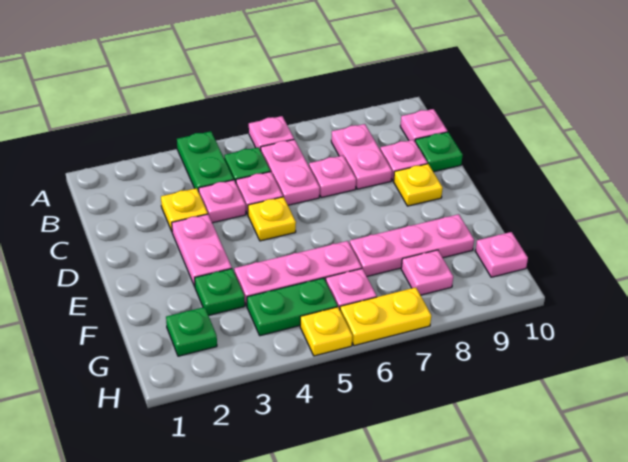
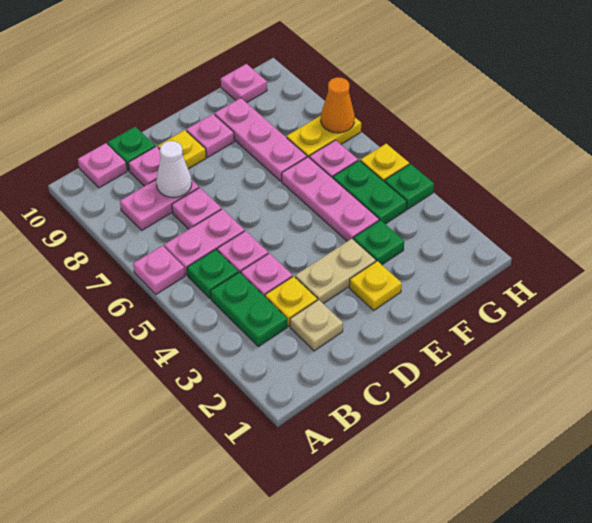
green 1x2 plate [177,131,234,192] -> green 1x2 plate turned to [210,272,287,347]
none -> tan 1x1 plate [290,300,343,351]
none -> white 1x1 cone [156,141,192,198]
pink 1x2 plate [172,214,232,287] -> tan 1x2 plate [295,239,376,304]
yellow 1x1 plate [248,197,296,241] -> yellow 1x1 plate moved to [349,261,402,310]
green 1x1 plate [166,307,217,356] -> green 1x1 plate moved to [385,164,434,209]
pink 1x1 plate [401,250,453,295] -> pink 1x1 plate moved to [186,114,234,157]
yellow 1x2 plate [340,287,431,346] -> yellow 1x2 plate turned to [287,116,361,157]
none -> orange 1x1 cone [321,77,355,133]

